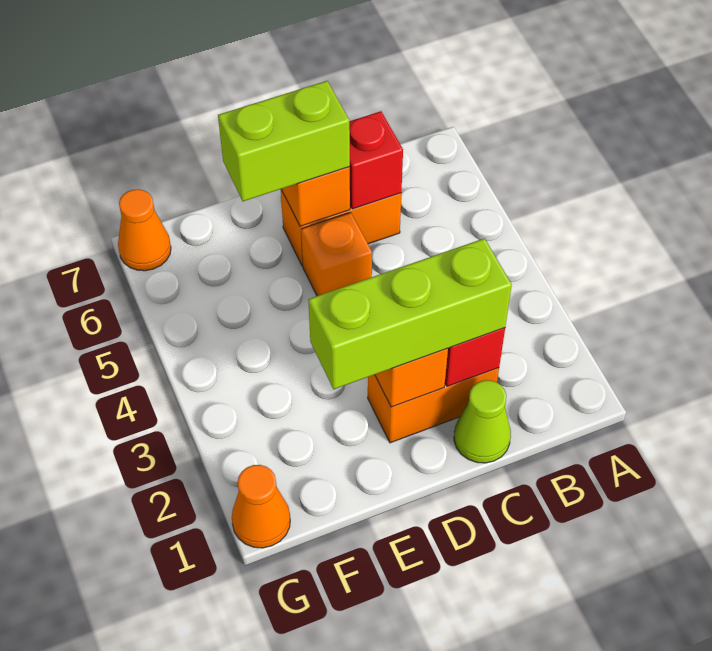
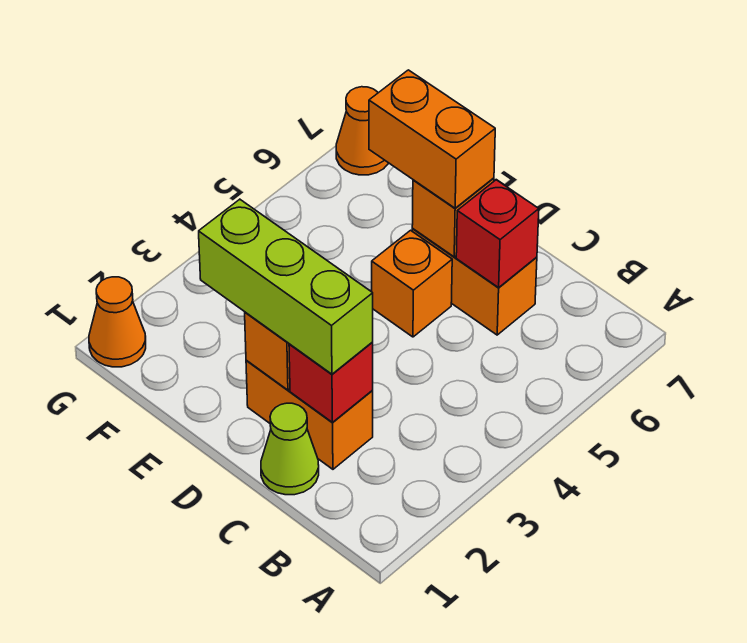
lime 1x2 brick [218,81,350,201] -> orange 1x2 brick [369,70,495,208]

